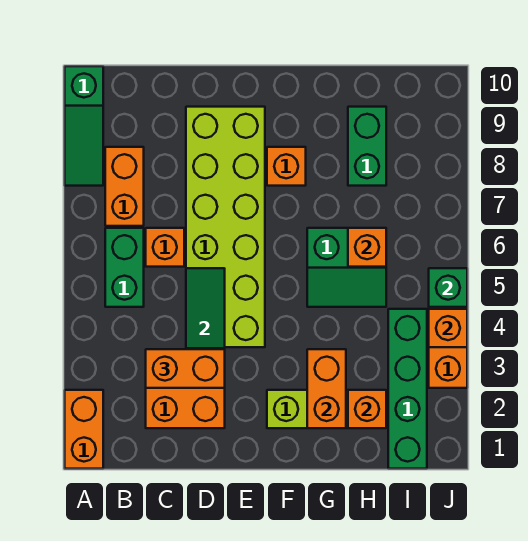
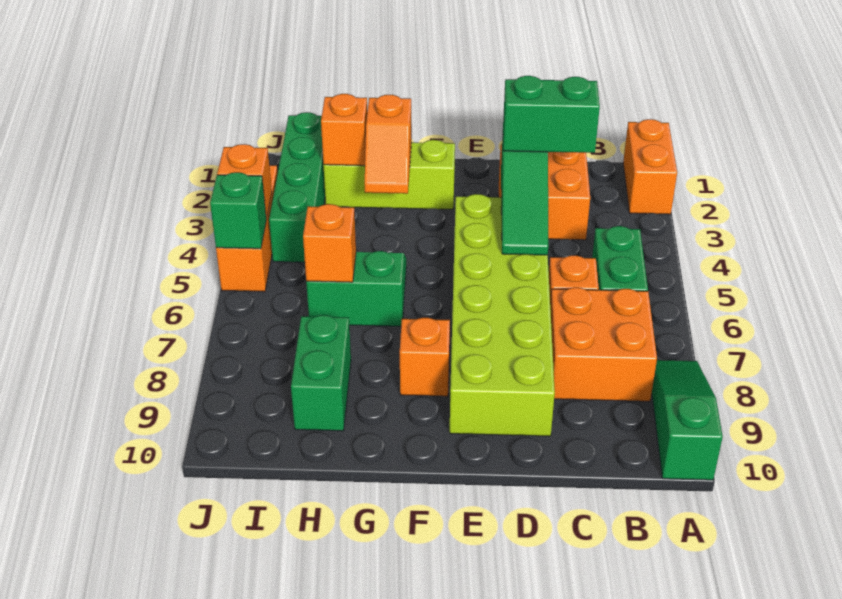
orange 1x2 brick [105,147,144,226] -> orange 2x2 brick [550,287,657,401]
orange 1x2 brick [146,349,225,388] -> green 1x2 brick [503,76,600,153]
orange 1x2 brick [307,349,346,428] -> orange 1x2 slope [365,95,412,194]

